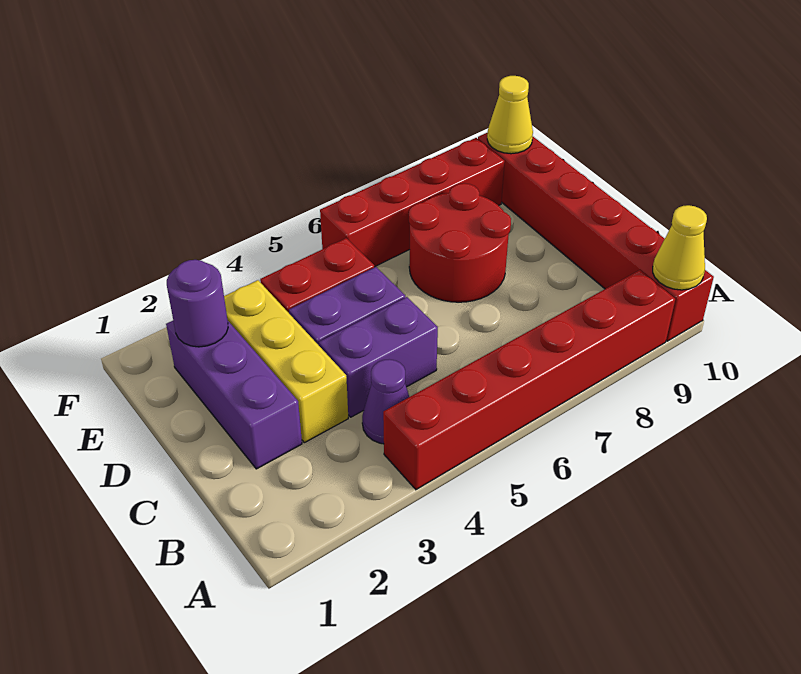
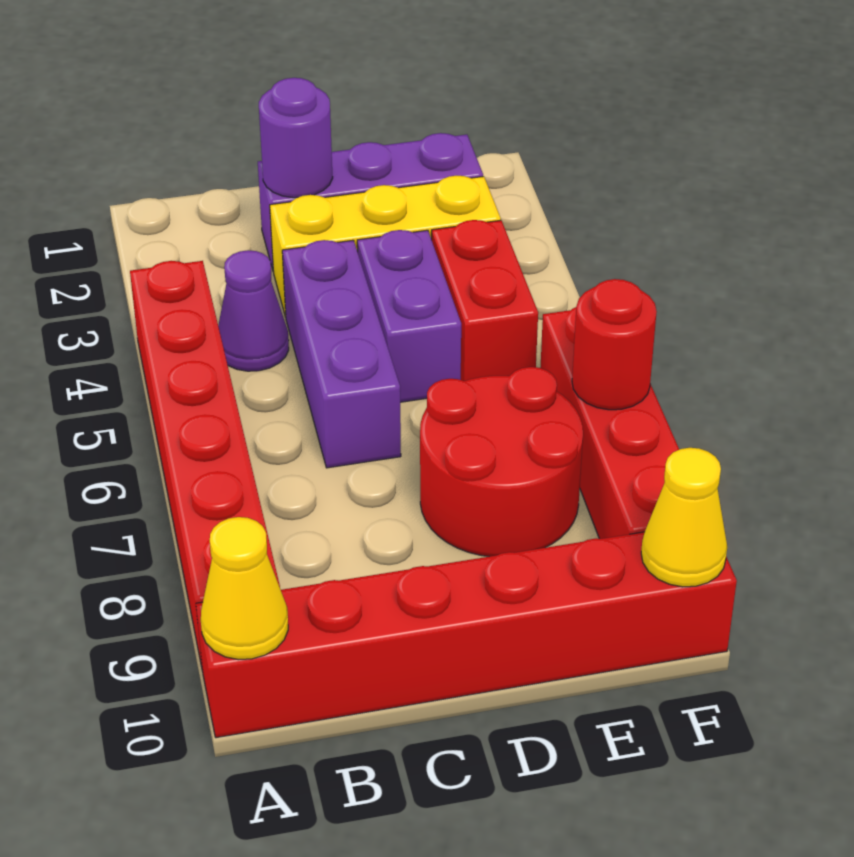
purple 1x2 brick [319,297,438,417] -> purple 1x3 brick [282,240,401,468]
purple 1x1 round brick [167,260,228,347] -> purple 1x1 round brick moved to [259,78,333,198]
none -> red 1x1 round brick [572,279,657,410]

